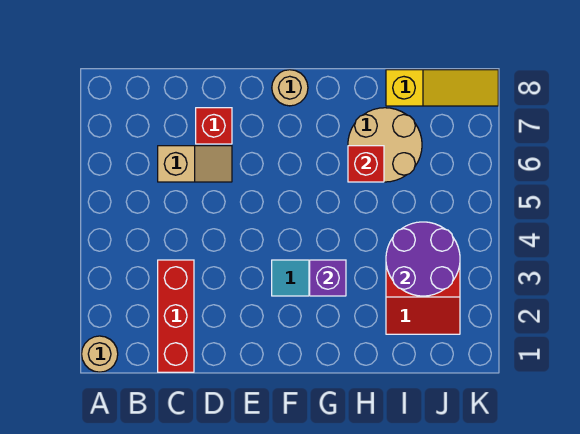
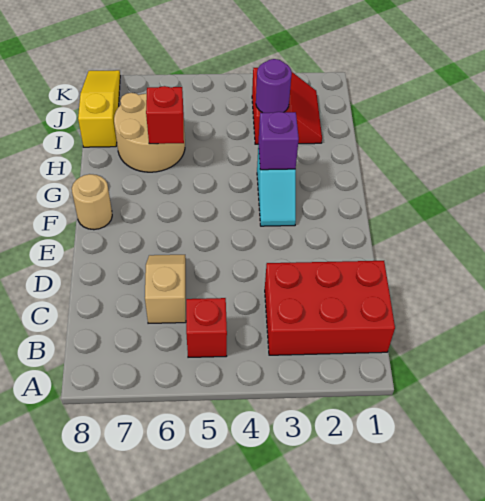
tan 1x1 round brick [82,336,118,372] -> none
red 1x3 brick [158,260,194,372] -> red 2x3 brick [265,261,395,355]
red 1x1 brick [196,108,232,144] -> red 1x1 brick moved to [186,298,227,357]
purple 2x2 round brick [386,222,460,296] -> purple 1x1 round brick [256,59,292,113]

